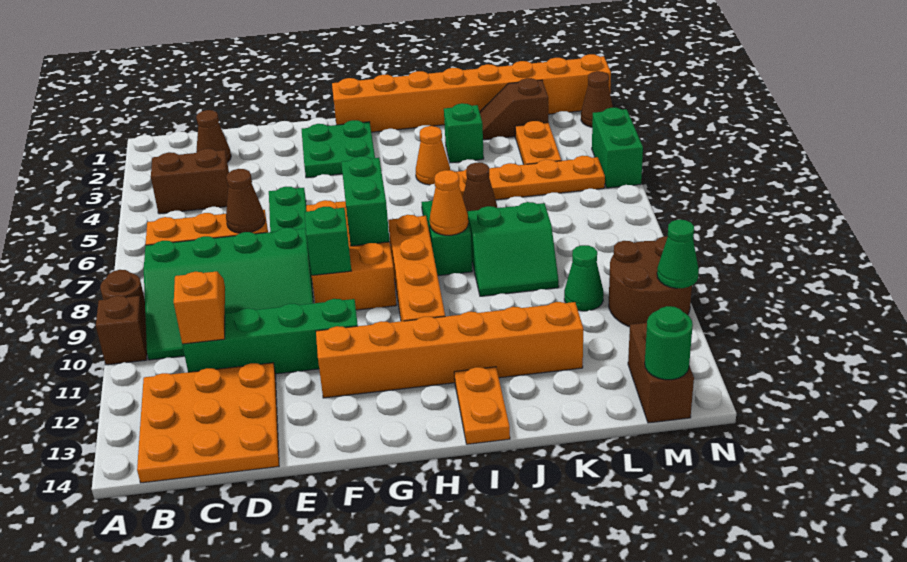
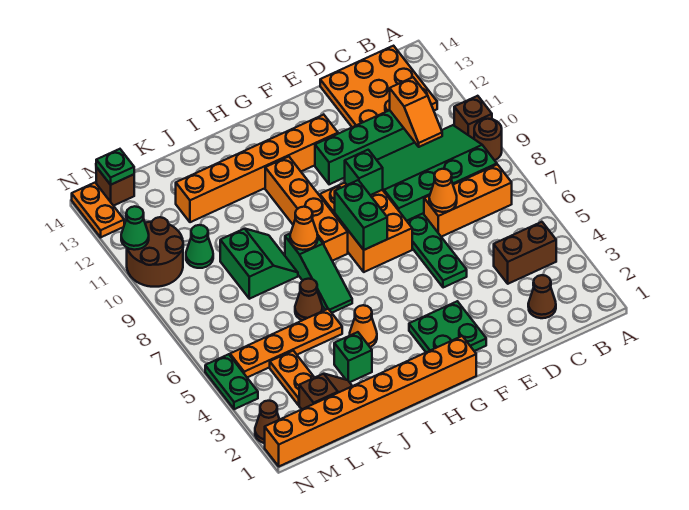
brown 1x1 cone [226,169,265,233] -> orange 1x1 cone [429,169,457,212]
orange 1x2 plate [454,367,510,444] -> orange 1x2 plate moved to [72,183,124,237]
green 2x2 slope [468,202,559,296] -> green 2x2 slope turned to [220,229,298,299]
brown 1x2 brick [628,322,694,423] -> brown 1x1 brick [96,167,134,206]
green 1x1 round brick [645,306,693,380] -> green 1x1 plate [96,149,134,185]
green 1x2 brick [592,108,643,188] -> green 1x2 plate [205,354,258,409]

